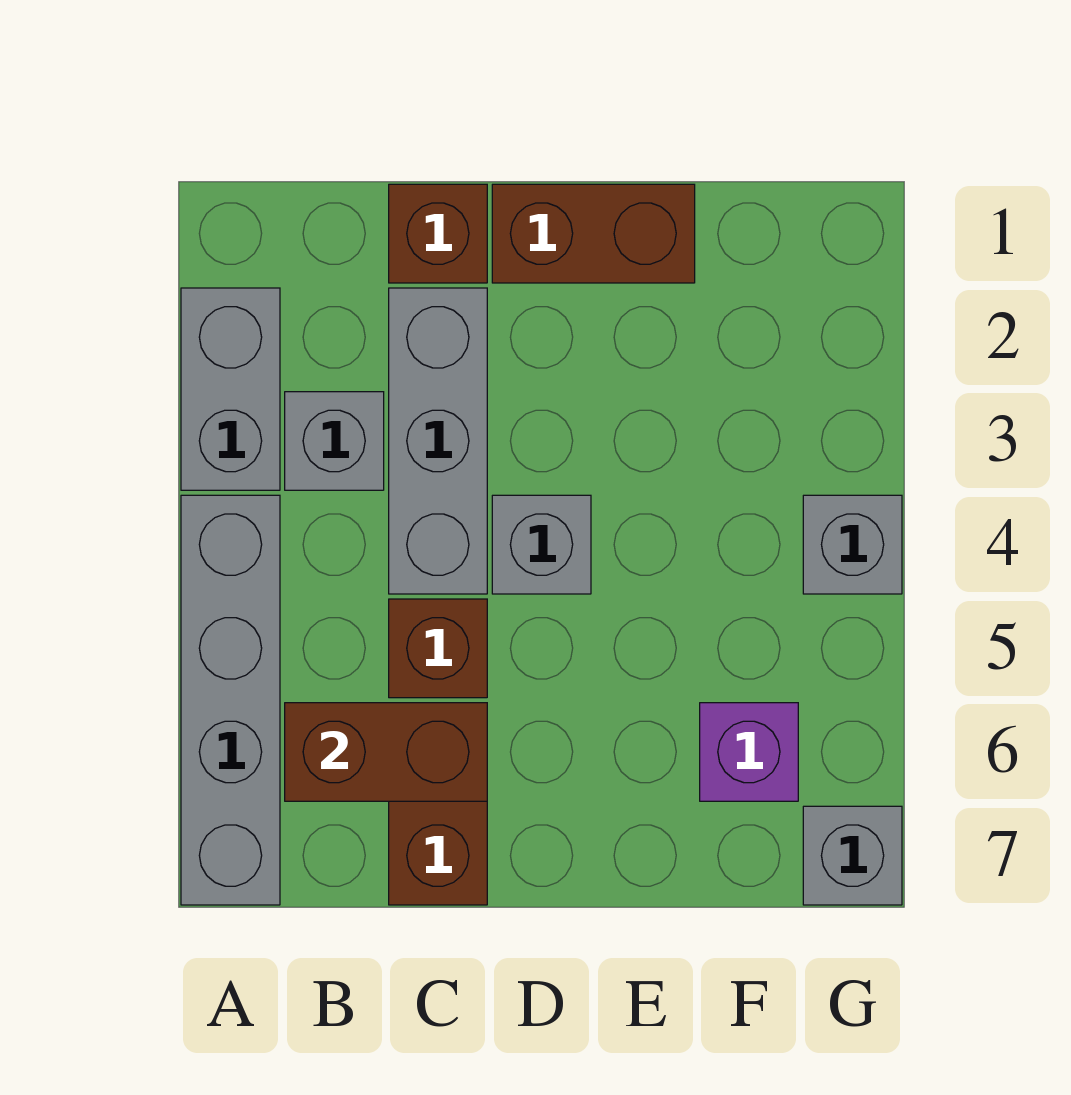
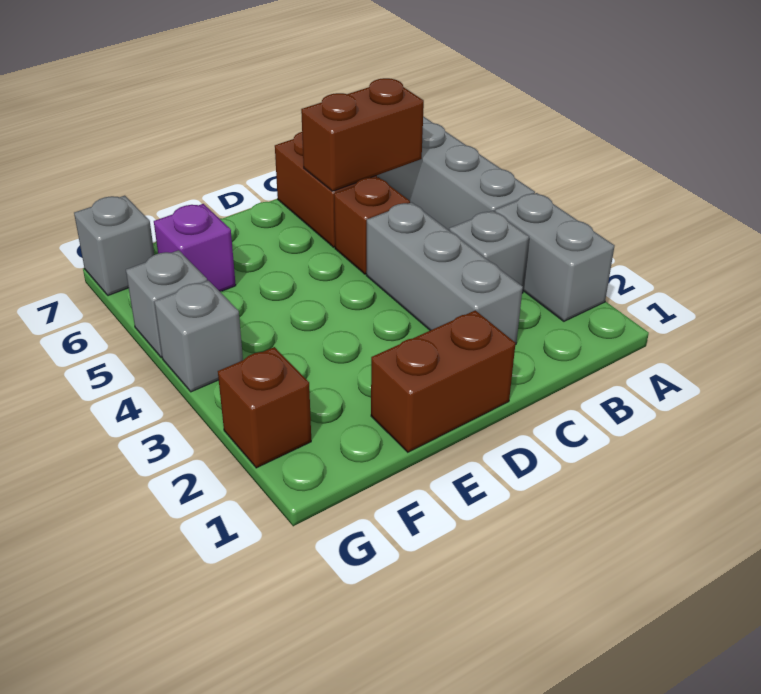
brown 1x1 brick [389,184,487,283] -> brown 1x1 brick moved to [218,347,311,468]
grey 1x1 brick [492,495,591,594] -> grey 1x1 brick moved to [126,250,207,358]

